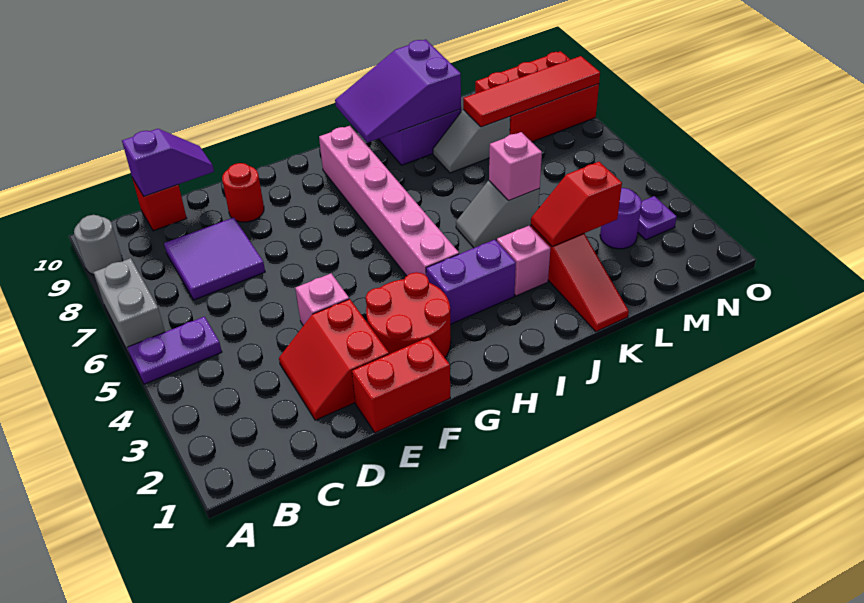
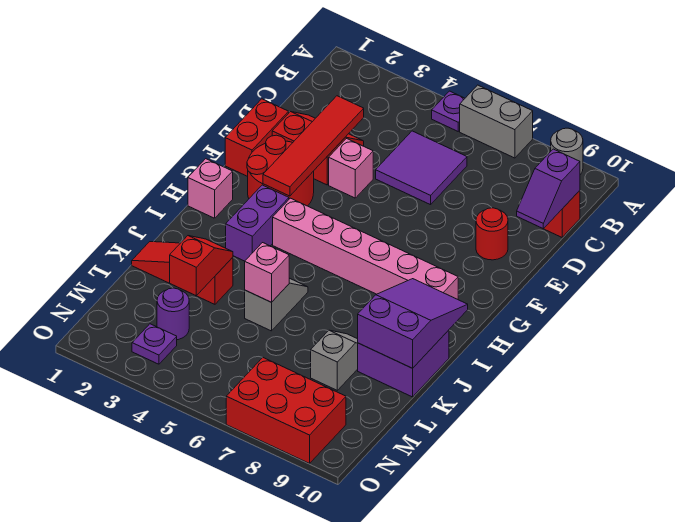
purple 1x2 plate [127,317,222,384] -> purple 1x1 plate [432,91,465,131]
purple 2x2 tile [164,217,265,300] -> purple 2x2 tile moved to [376,131,467,205]
pink 1x1 brick [497,226,550,296] -> pink 1x1 brick moved to [188,159,233,218]
red 1x4 tile [463,56,600,127] -> red 1x4 tile moved to [263,96,364,196]
red 2x3 brick [475,51,599,142] -> red 2x3 brick turned to [226,358,346,463]

